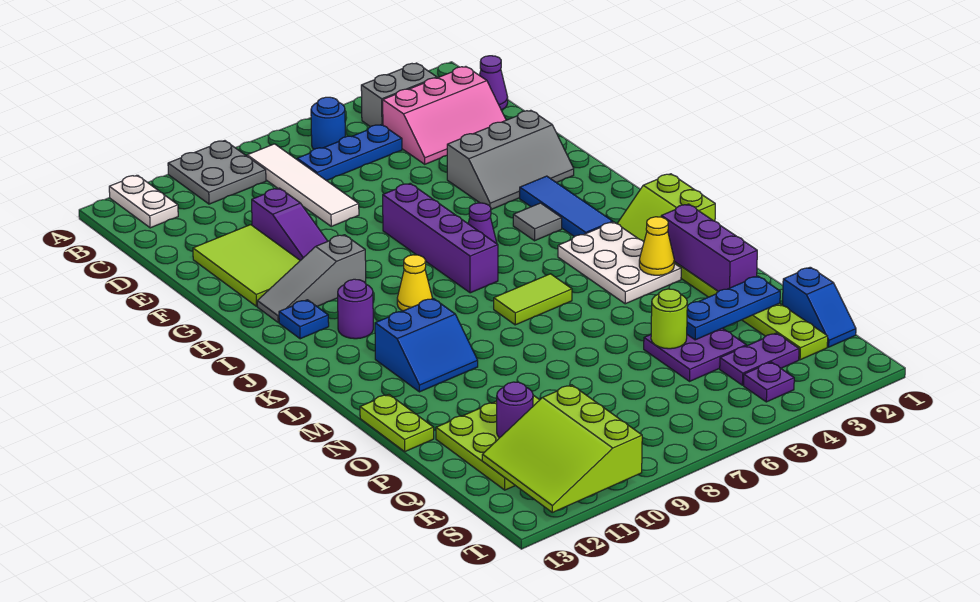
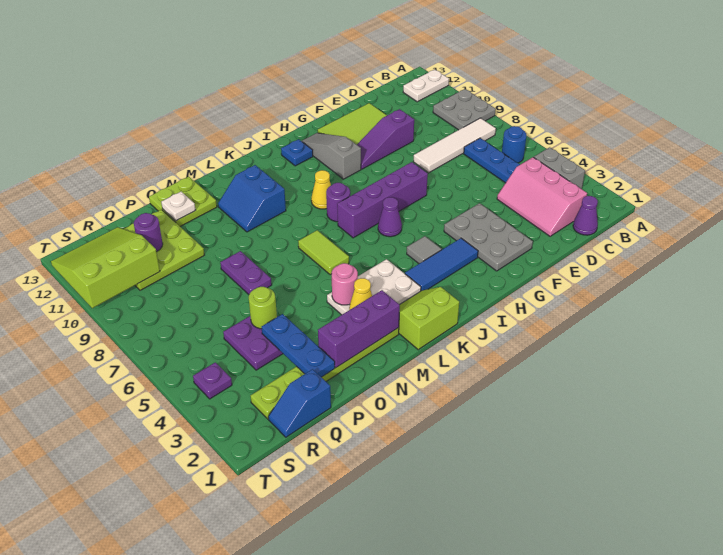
grey 2x3 slope [447,110,574,209] -> grey 2x3 plate [444,203,533,271]
purple 1x1 round brick [338,279,373,339] -> purple 1x1 round brick moved to [326,183,350,222]
none -> pink 1x1 round brick [332,263,358,305]
lime 1x2 plate [360,394,434,451] -> lime 2x2 plate [149,177,217,226]
none -> white 1x1 plate [161,192,196,221]
purple 1x2 plate [720,333,799,385] -> purple 1x2 plate moved to [220,251,272,294]

